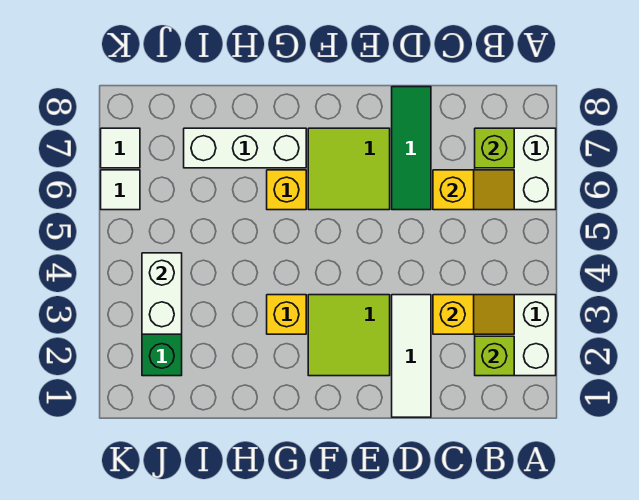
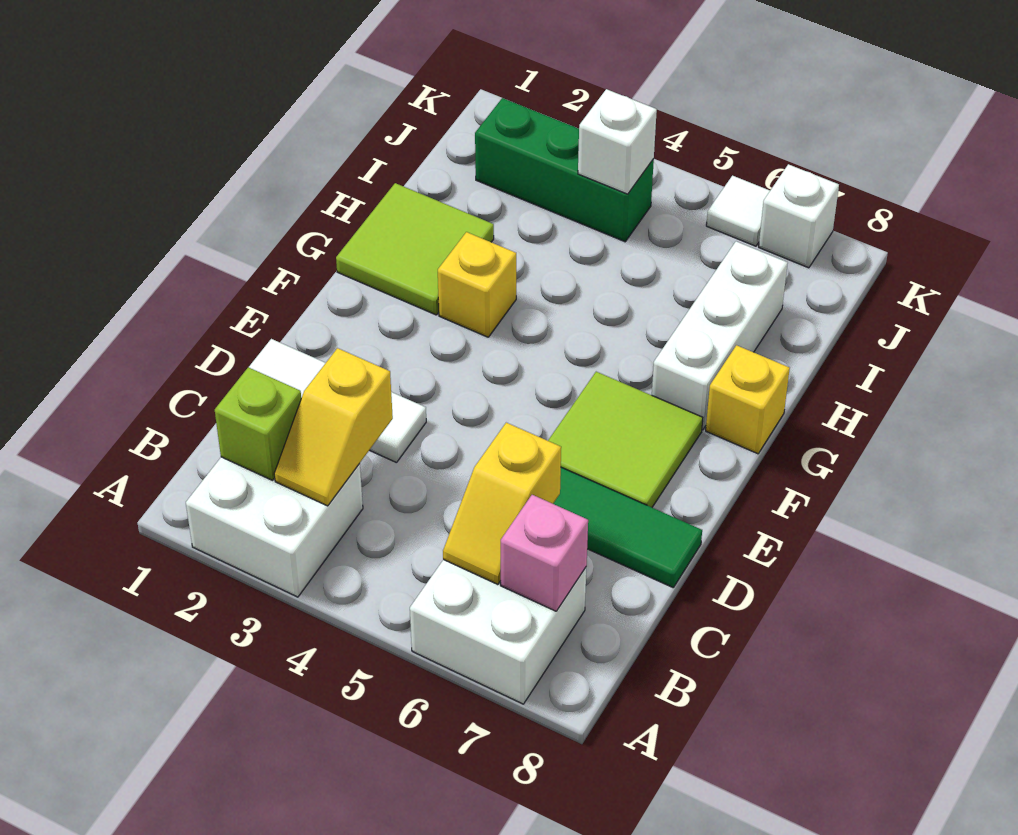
lime 1x1 brick [475,128,514,168] -> pink 1x1 brick [501,495,588,611]
lime 2x2 tile [308,295,390,376] -> lime 2x2 tile moved to [336,183,494,315]
yellow 1x1 brick [267,170,306,210] -> yellow 1x1 brick moved to [706,345,790,454]
white 1x2 brick [142,253,182,334] -> white 1x1 brick [578,89,657,194]
white 1x1 tile [101,128,140,168] -> white 1x1 brick [759,164,839,268]

